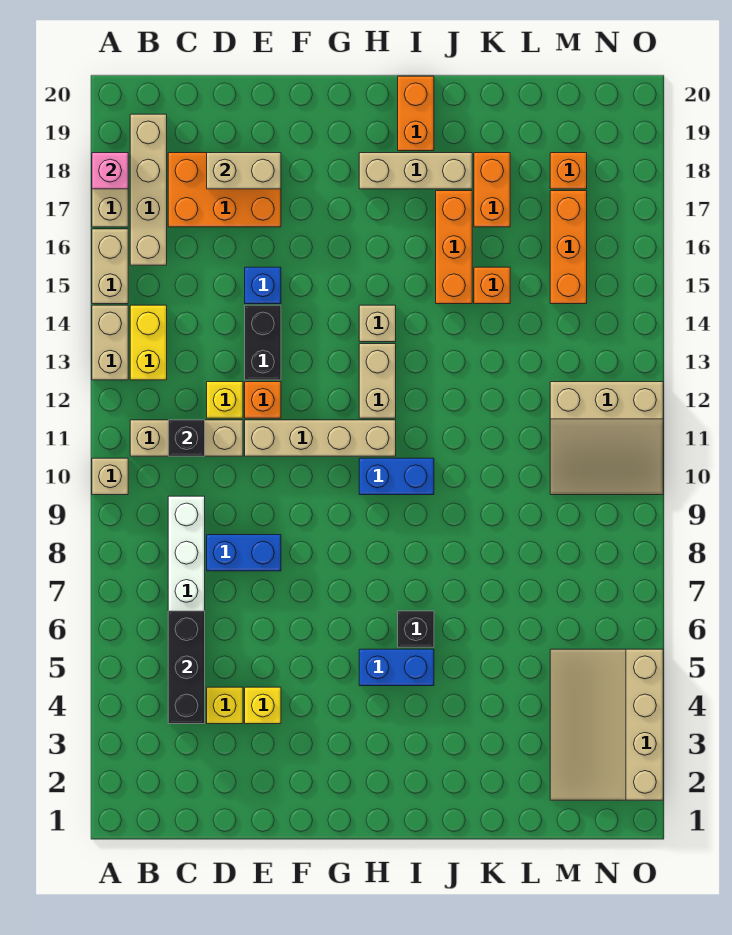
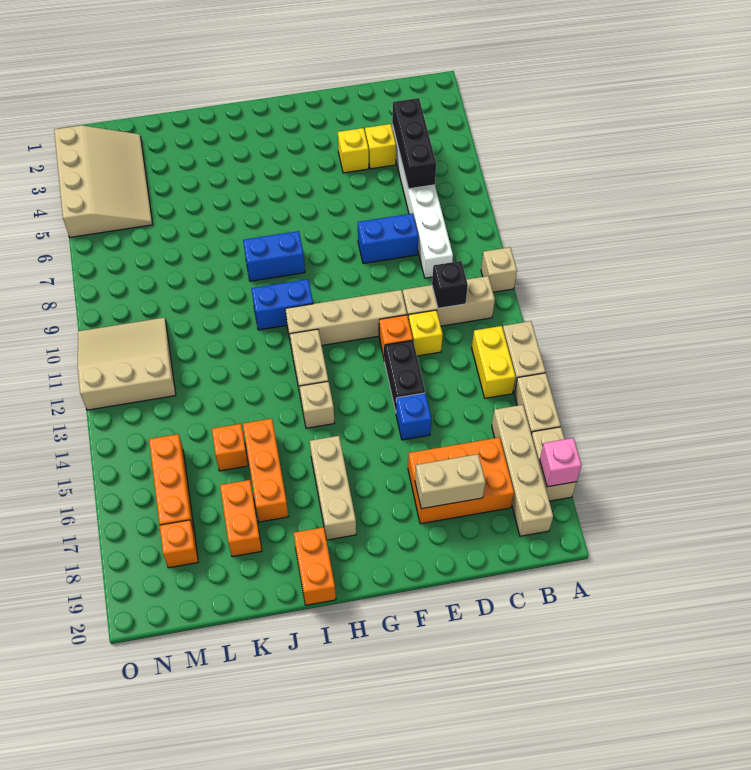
blue 1x2 brick [359,649,434,686] -> blue 1x2 brick moved to [243,231,305,281]
tan 1x3 brick [359,153,472,189] -> tan 1x3 brick turned to [310,436,356,540]
black 1x1 brick [398,611,434,647] -> none

